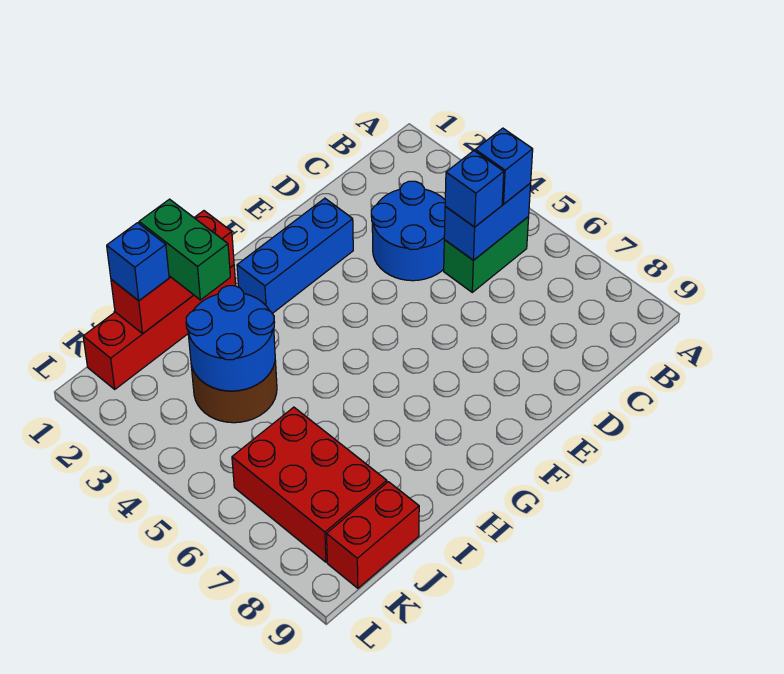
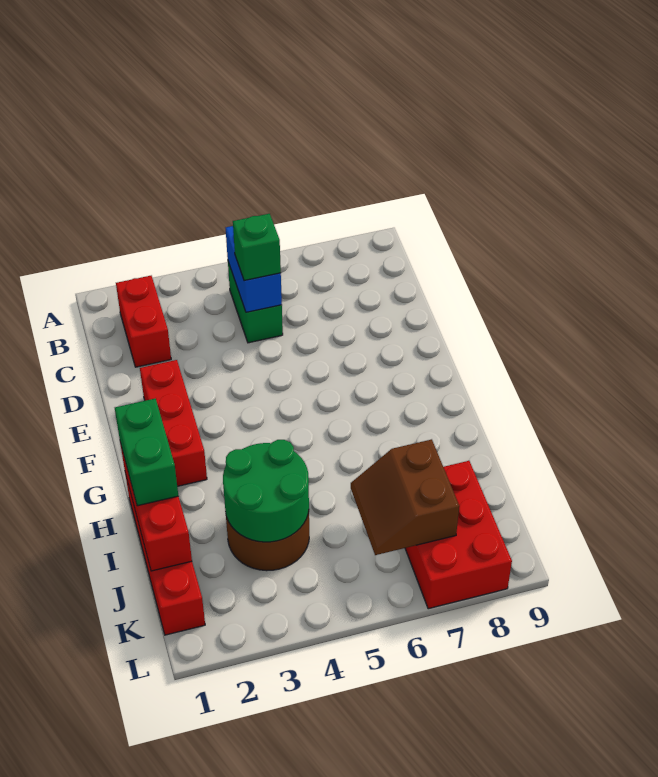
blue 1x1 brick [475,128,533,204] -> none
blue 2x2 round brick [371,181,445,281] -> none
blue 1x1 brick [445,151,504,227] -> green 1x1 brick [233,214,281,281]
blue 1x3 brick [237,198,353,313] -> red 1x3 brick [140,360,207,486]
green 1x2 brick [139,199,230,300] -> green 1x2 brick turned to [115,398,178,506]
blue 2x2 round brick [186,286,275,391] -> green 2x2 round brick [223,440,309,542]
blue 1x1 brick [107,223,169,301] -> none
red 2x3 brick [232,407,387,562] -> red 2x3 brick turned to [405,461,512,609]
none -> brown 2x2 slope [351,439,459,555]
red 1x2 brick [326,482,419,588] -> red 1x2 brick moved to [116,276,171,367]

